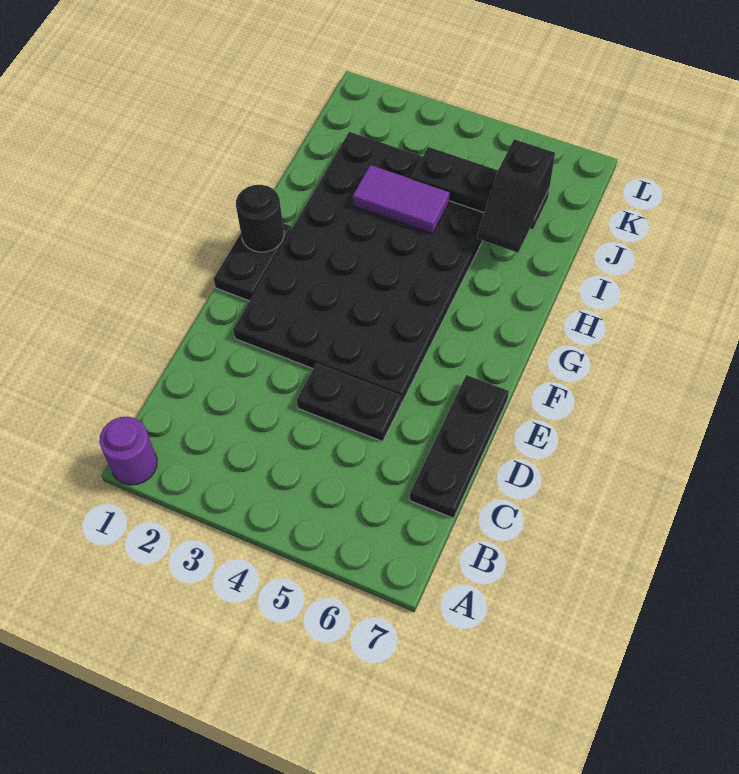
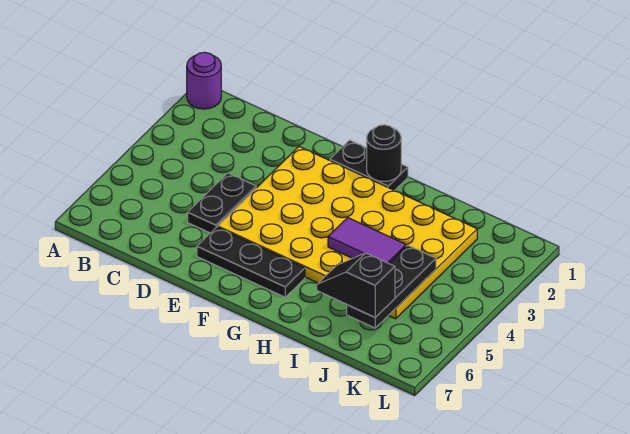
black 1x3 plate [410,375,509,518] -> black 1x3 plate moved to [197,227,305,297]
black 4x6 plate [233,132,484,403] -> yellow 4x6 plate [218,147,477,319]
purple 1x2 tile [353,165,450,234] -> purple 1x2 tile turned to [328,218,406,263]

